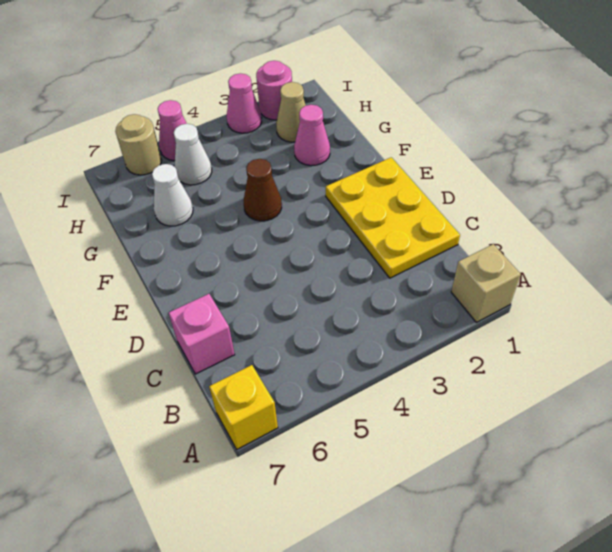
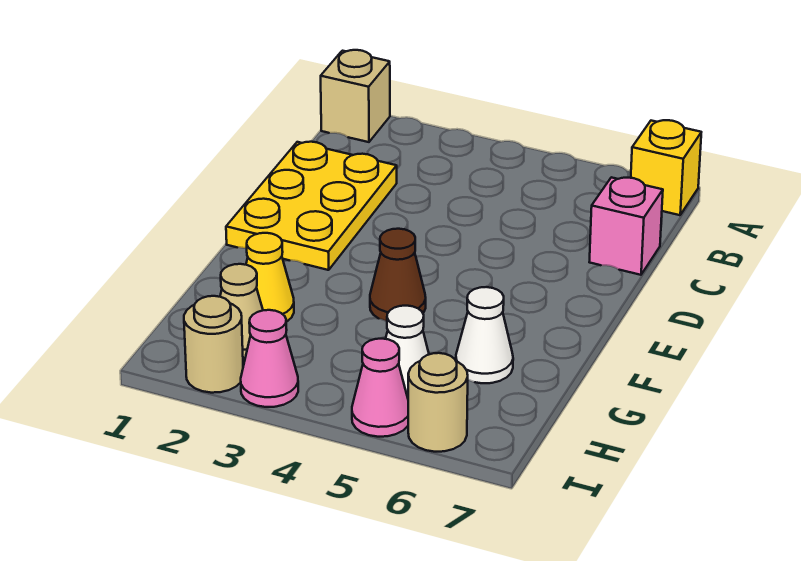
pink 1x1 cone [294,105,330,166] -> yellow 1x1 cone [246,233,294,322]
pink 1x1 round brick [256,61,292,120] -> tan 1x1 round brick [184,296,243,393]

